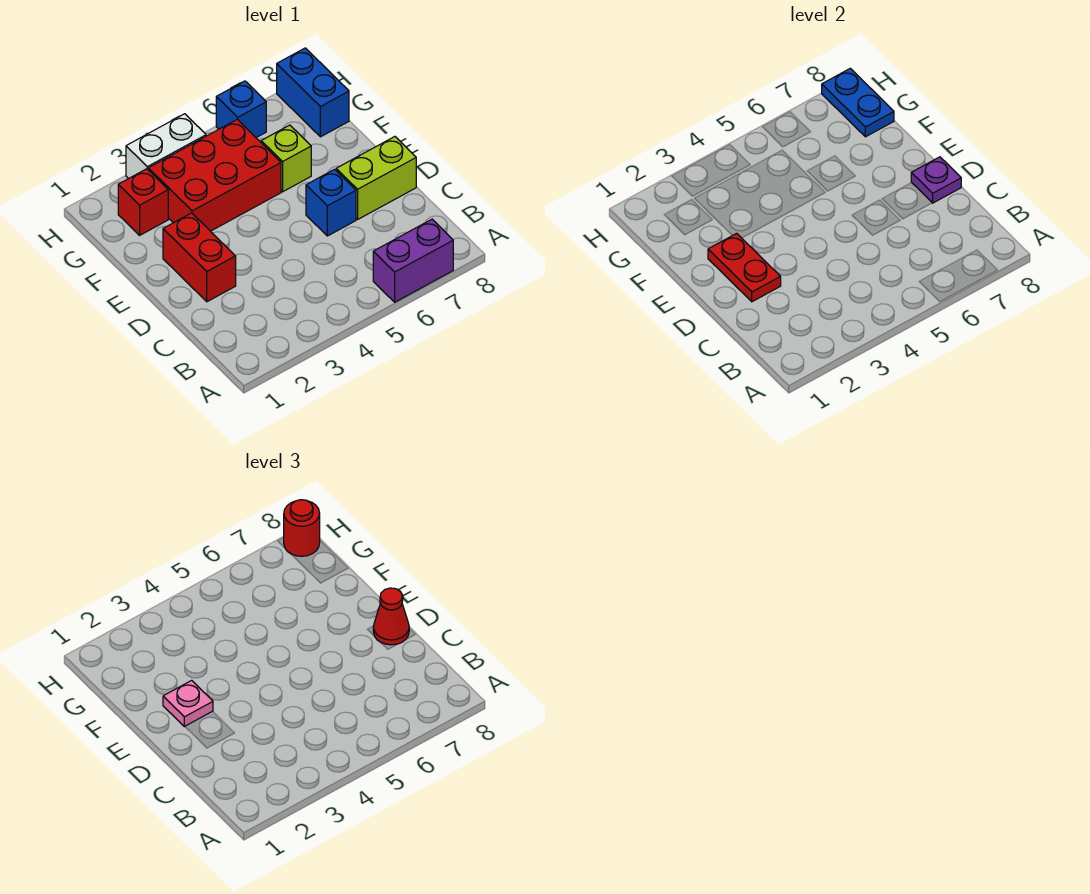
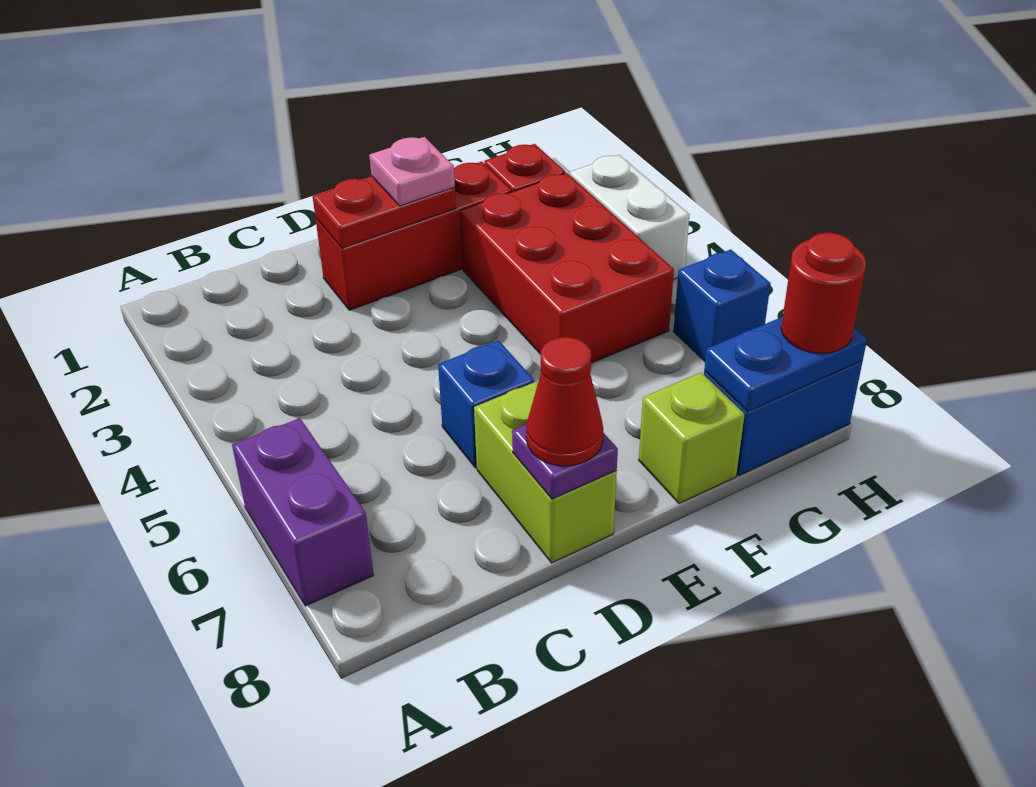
red 1x2 brick [163,213,236,302] -> red 1x3 brick [315,162,512,310]
lime 1x1 brick [261,125,311,192] -> lime 1x1 brick moved to [639,372,745,504]

